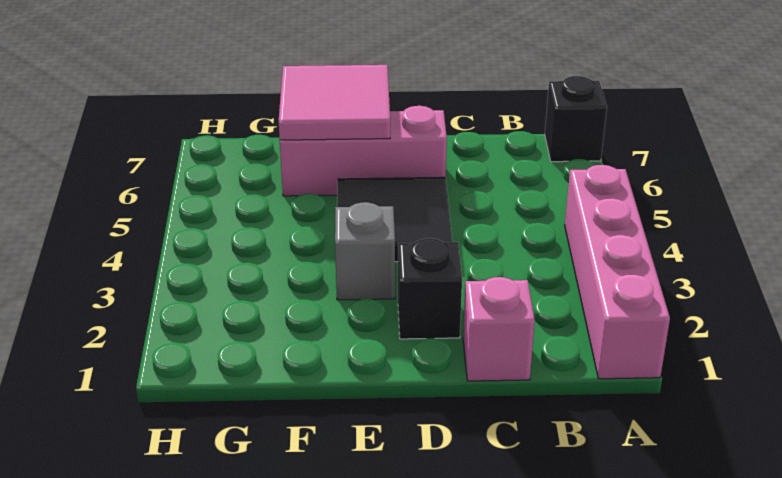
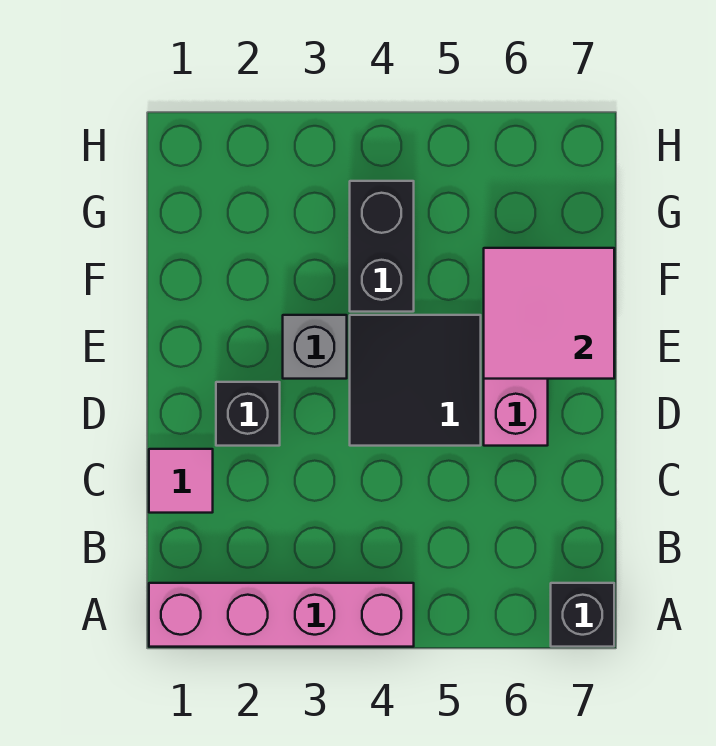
pink 1x1 brick [463,277,535,381] -> pink 1x1 tile [149,449,213,513]
none -> black 1x2 brick [350,181,414,312]

